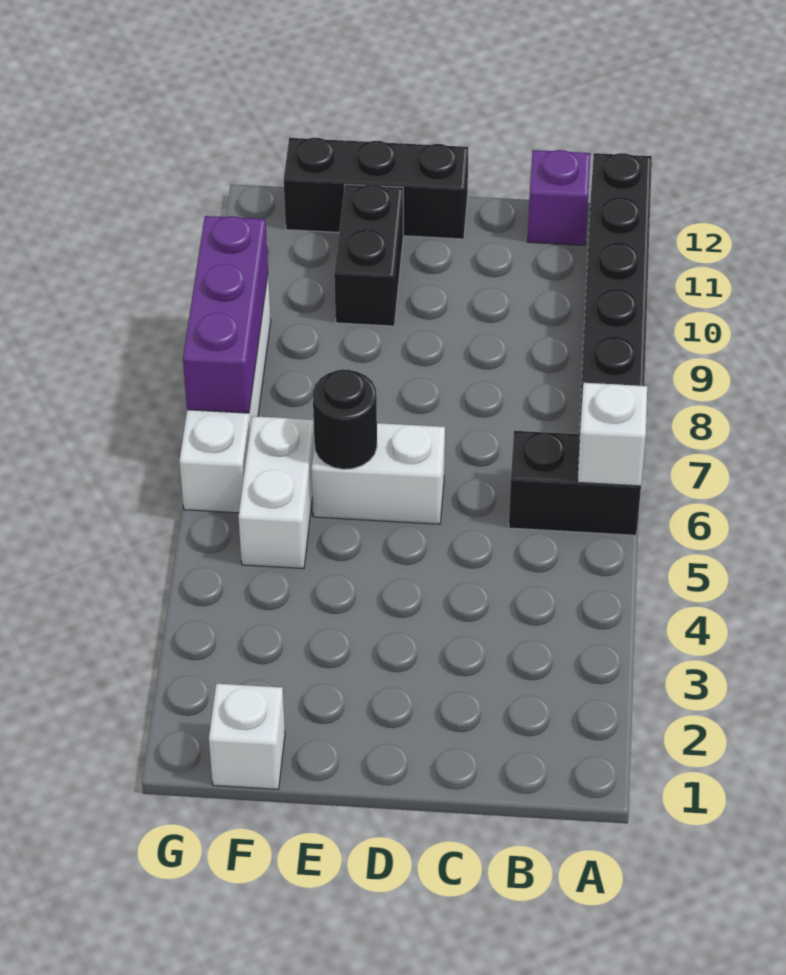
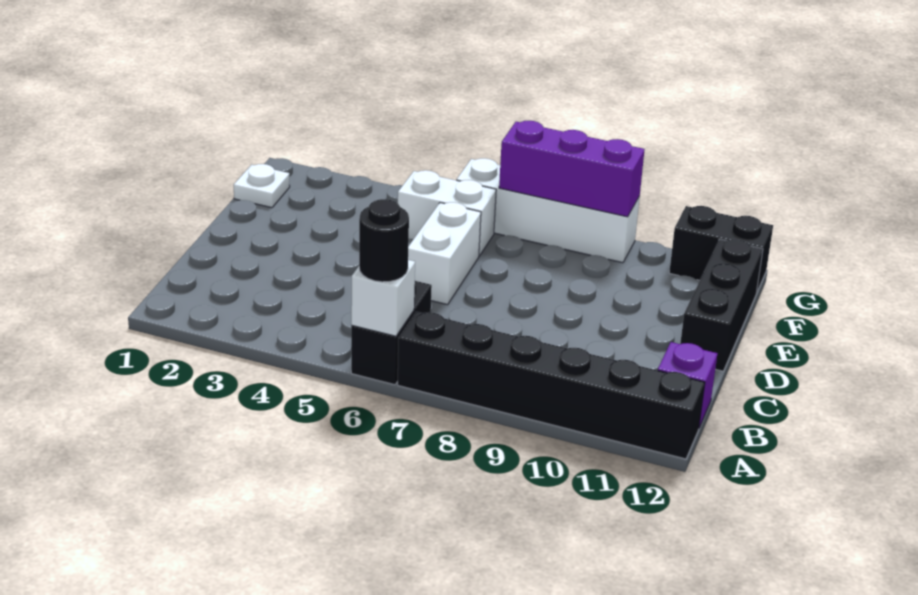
black 1x1 round brick [313,369,377,469] -> black 1x1 round brick moved to [359,199,409,282]
black 1x2 brick [334,185,403,326] -> black 1x2 brick moved to [669,206,773,291]
white 1x1 brick [209,684,285,789] -> white 1x1 plate [234,164,290,208]

